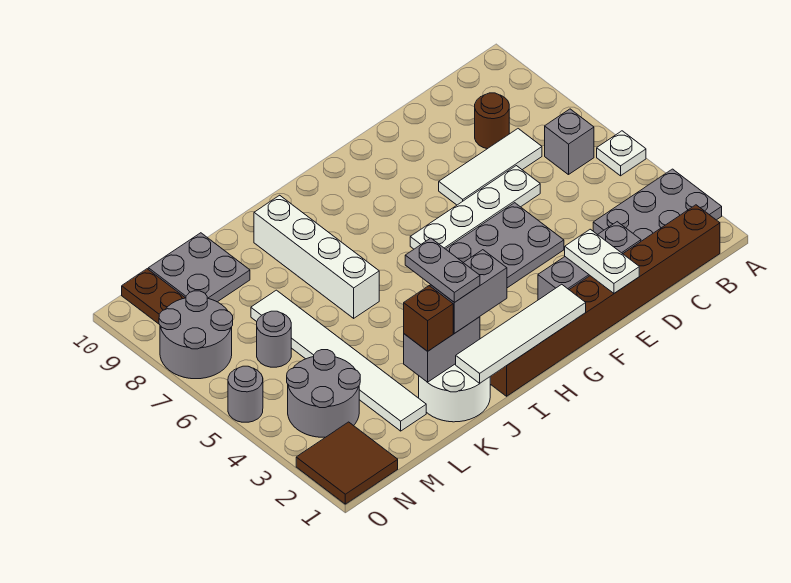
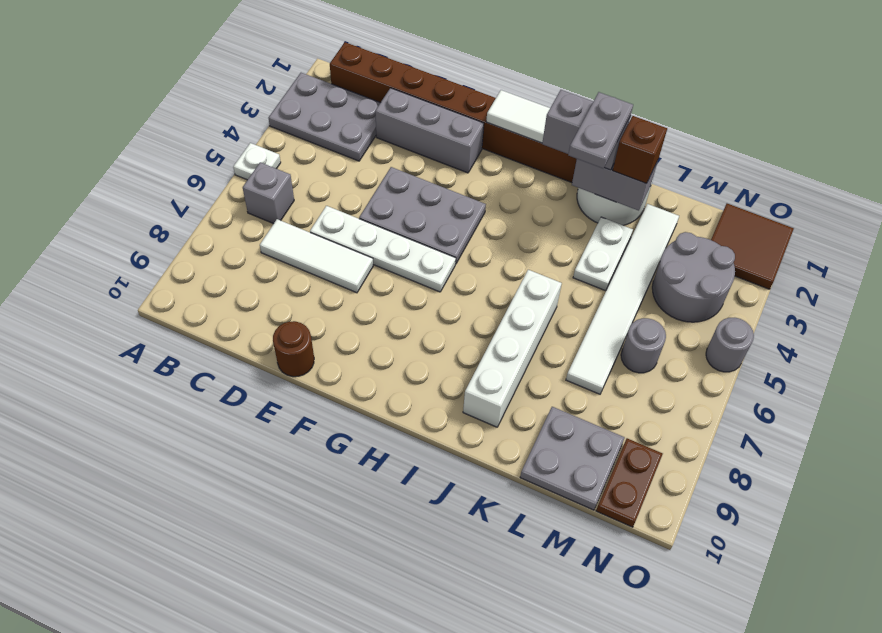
brown 1x1 round brick [475,93,509,149] -> brown 1x1 round brick moved to [273,321,314,377]
white 1x2 plate [565,229,639,293] -> white 1x2 plate moved to [573,217,633,291]
grey 2x2 round brick [159,291,233,379] -> none

